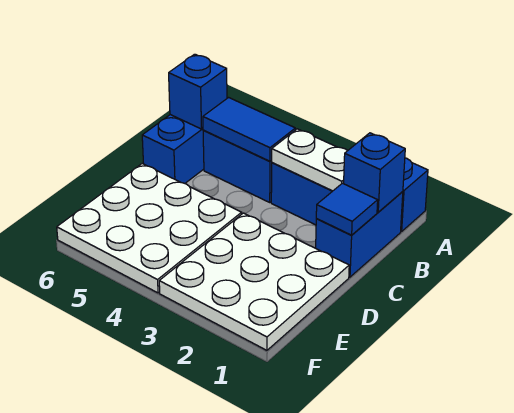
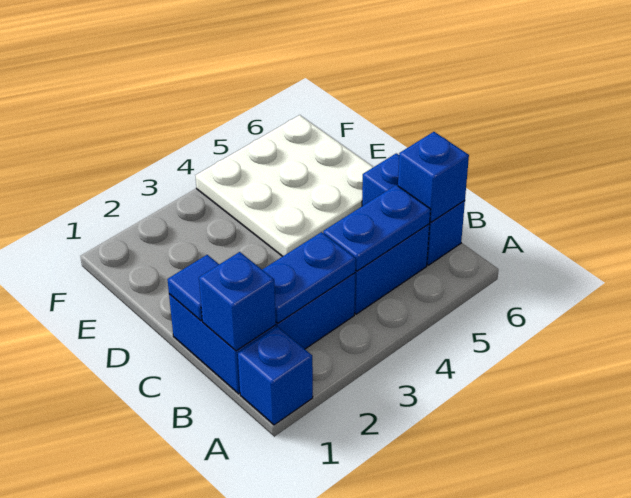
white 1x2 plate [271,129,348,191] -> blue 1x2 plate [262,232,356,323]
blue 1x2 tile [203,98,295,161] -> blue 1x2 plate [323,185,431,271]
white 3x3 plate [159,213,349,350] -> none

